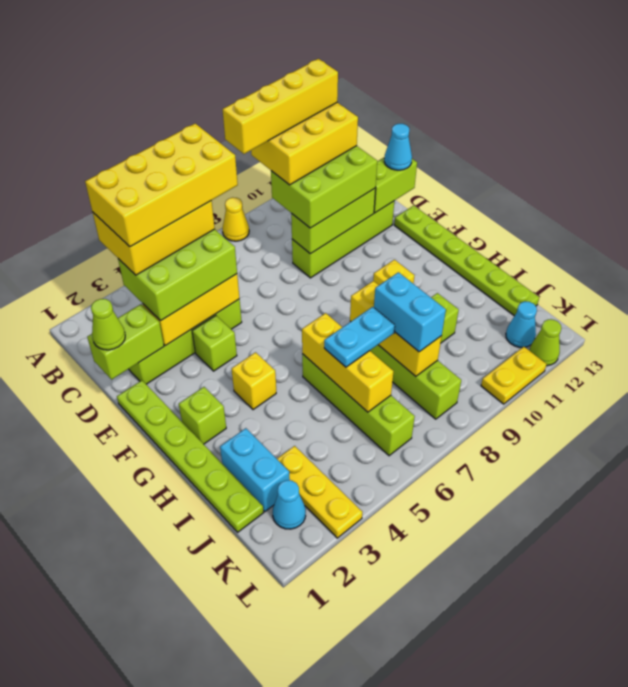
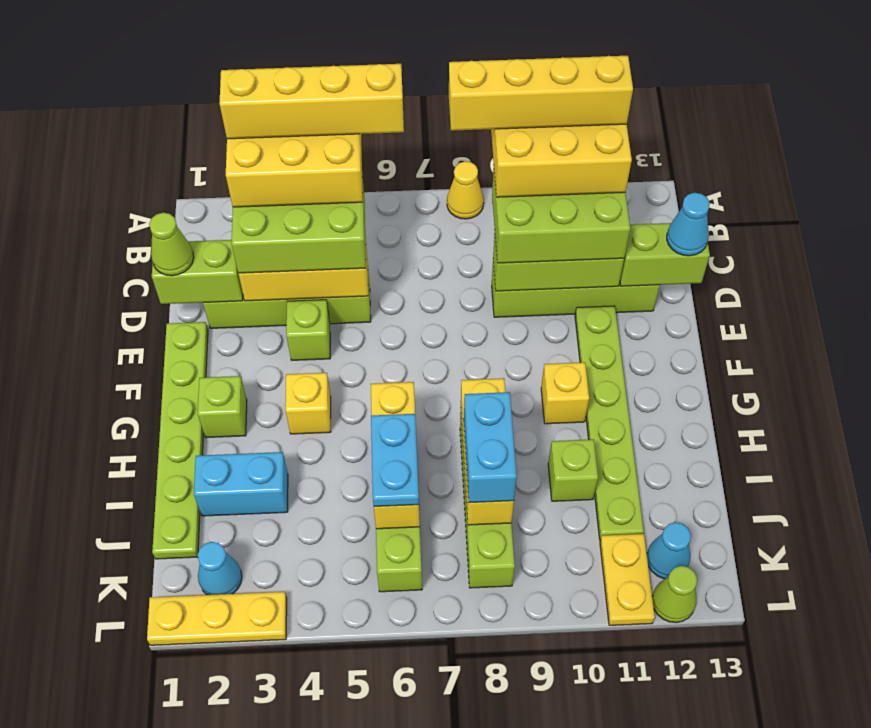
yellow 2x4 brick [85,124,238,247] -> yellow 1x4 brick [219,64,404,139]
lime 1x6 plate [394,206,539,316] -> lime 1x6 plate moved to [575,306,644,540]
cyan 1x2 brick [220,428,290,512] -> cyan 1x2 brick turned to [194,452,288,516]
cyan 1x2 plate [324,307,395,367] -> cyan 1x2 plate turned to [371,414,419,506]
yellow 1x3 plate [277,446,362,538] -> yellow 1x3 plate turned to [147,592,287,645]
yellow 1x2 plate [481,347,547,404] -> yellow 1x2 plate turned to [600,534,655,625]

